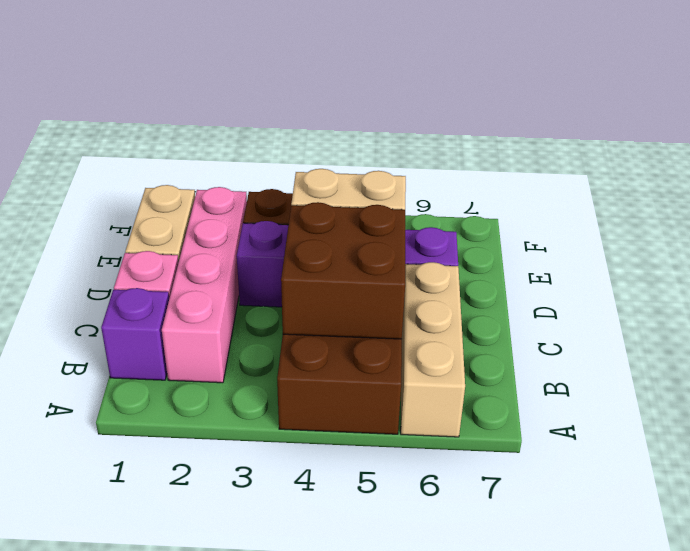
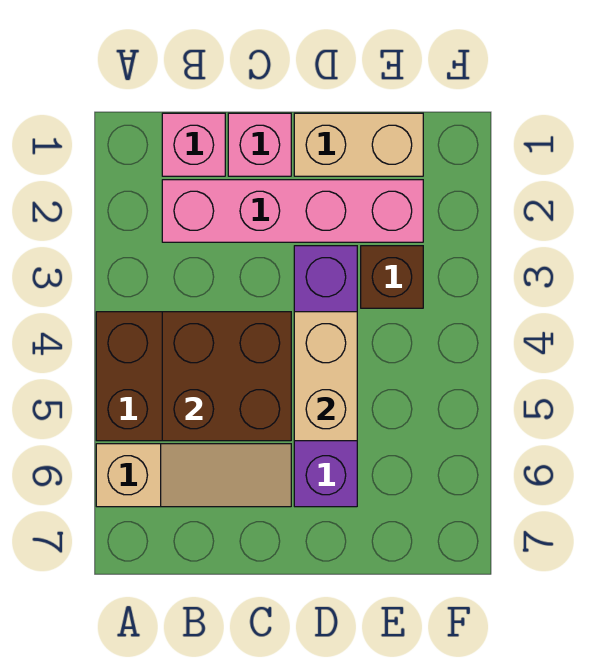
tan 1x3 brick [401,262,465,437] -> tan 1x3 slope [96,444,291,507]
purple 1x1 brick [101,288,169,380] -> pink 1x1 brick [162,113,225,176]

